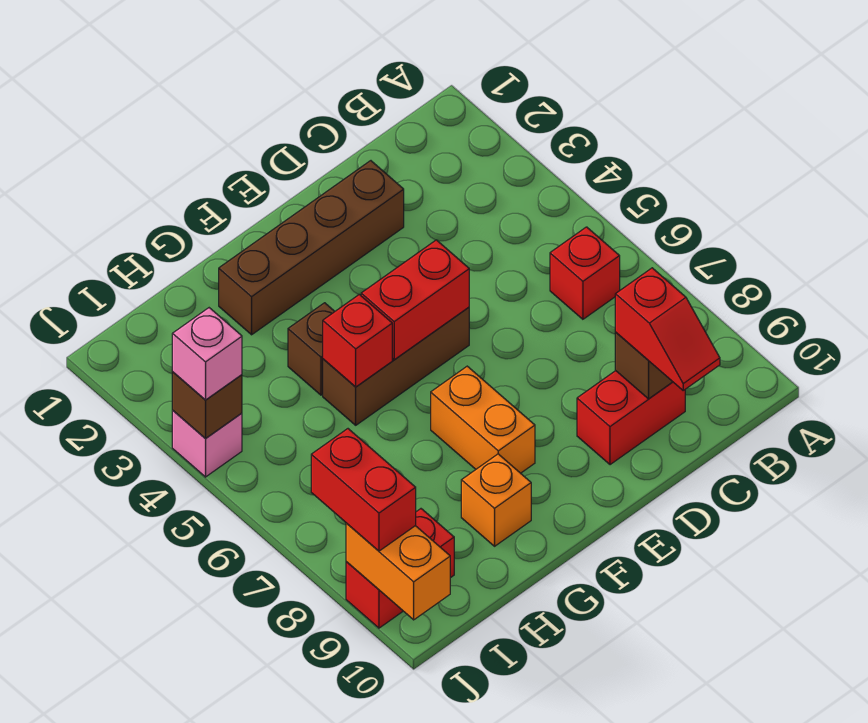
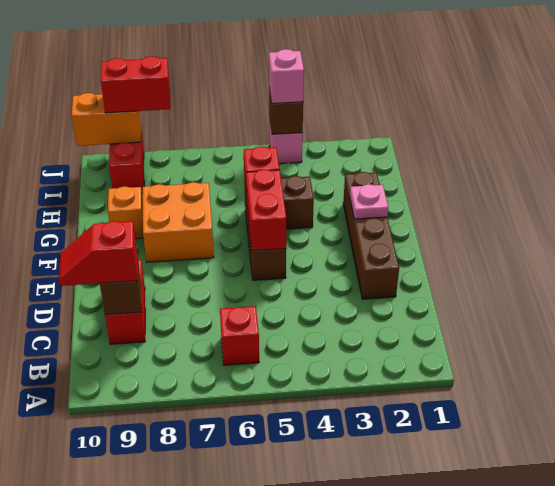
none -> pink 1x1 plate [350,184,388,219]
orange 1x2 brick [431,366,535,473] -> orange 2x2 brick [143,182,214,262]

